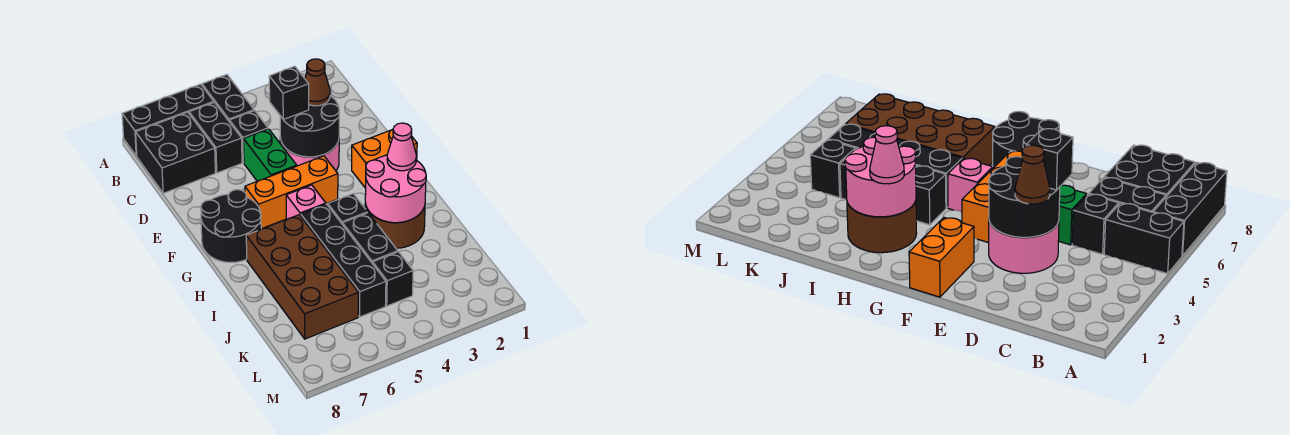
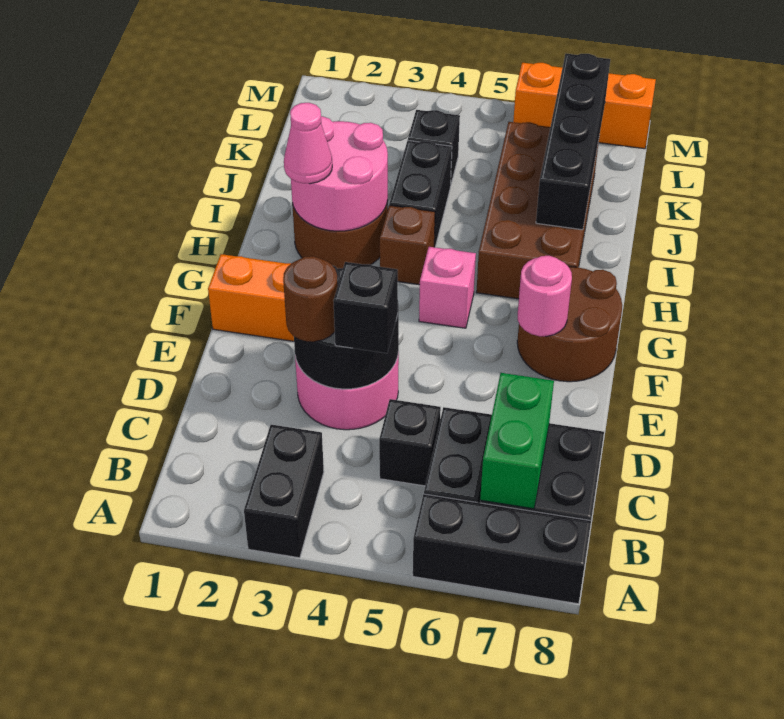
black 1x2 brick [202,75,254,122] -> black 1x2 brick moved to [244,425,324,558]
brown 1x1 cone [305,59,330,106] -> brown 1x1 round brick [283,256,338,342]
green 1x2 brick [243,129,297,181] -> green 1x2 brick moved to [480,373,554,509]
orange 1x3 brick [245,156,338,229] -> orange 1x3 brick moved to [513,63,656,149]
black 2x2 round brick [201,190,261,263] -> brown 2x2 round brick [517,267,622,382]
none -> pink 1x1 round brick [518,256,572,336]
black 1x1 brick [328,194,368,225] -> brown 1x1 brick [380,205,435,285]
black 1x4 brick [301,204,386,317] -> black 1x4 brick moved to [536,54,610,230]

